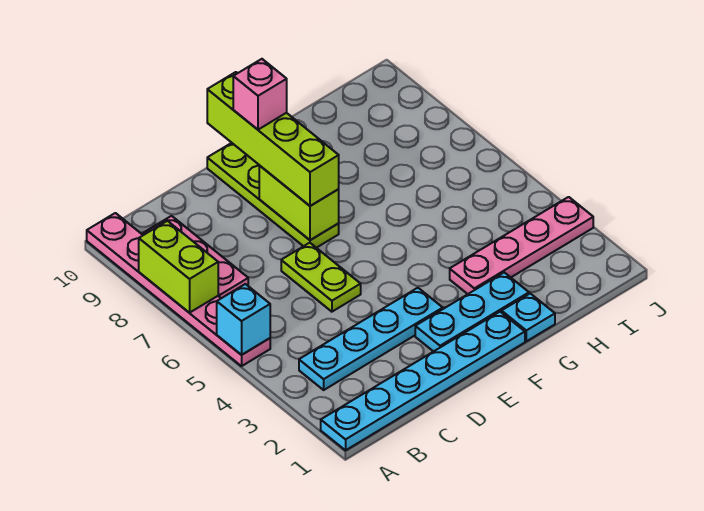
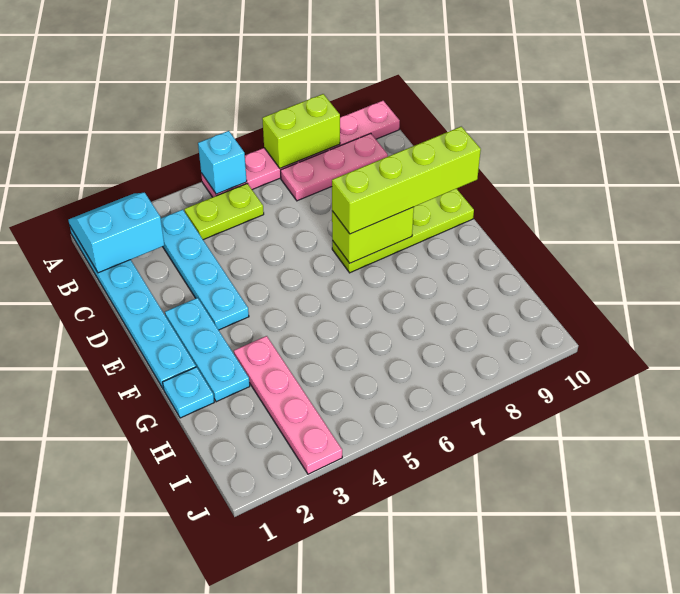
none -> cyan 2x2 slope [68,193,164,273]
lime 1x2 plate [281,243,361,312] -> lime 1x2 plate moved to [185,184,264,240]
pink 1x1 brick [233,59,287,130] -> none

